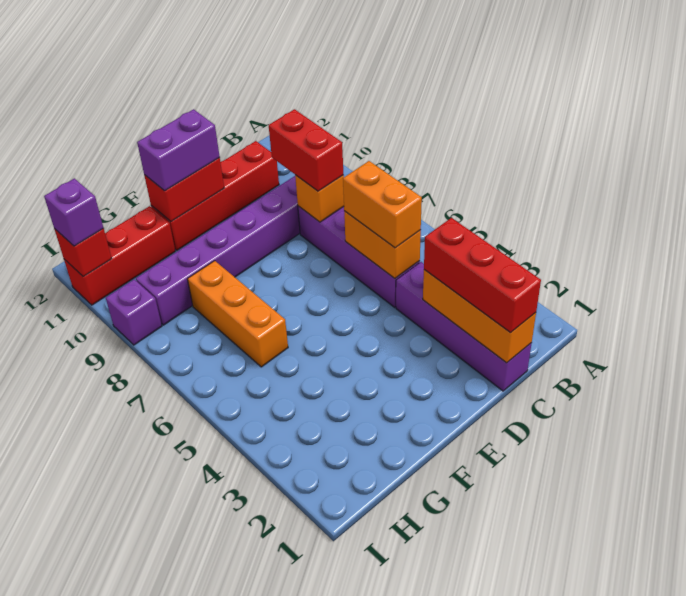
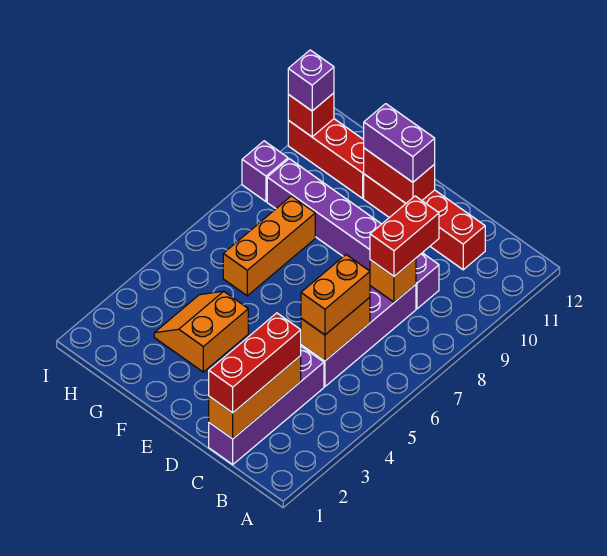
none -> orange 2x2 slope [154,291,248,372]

